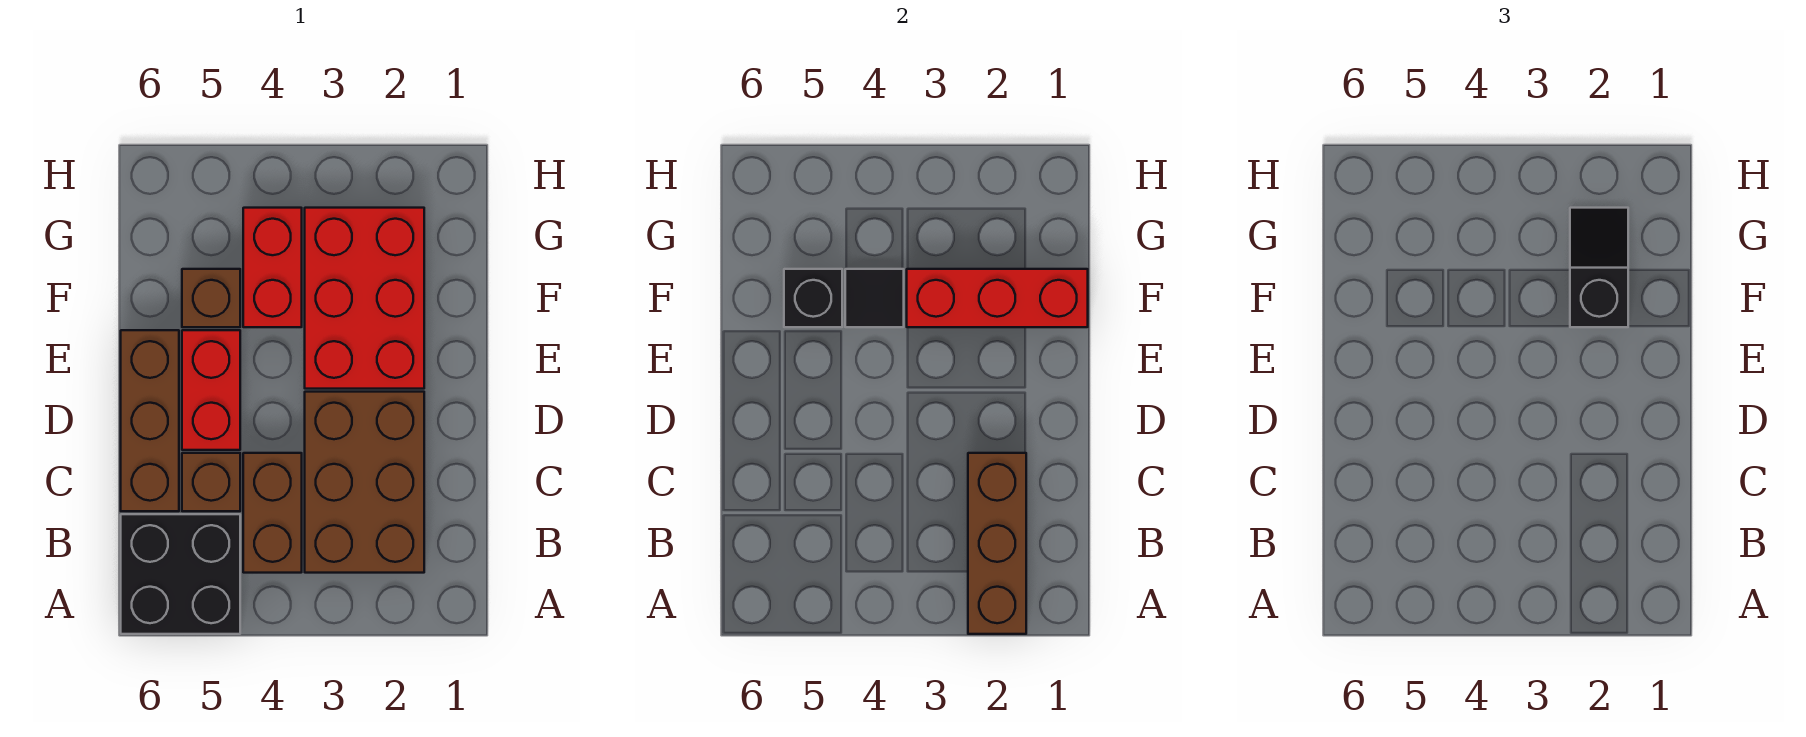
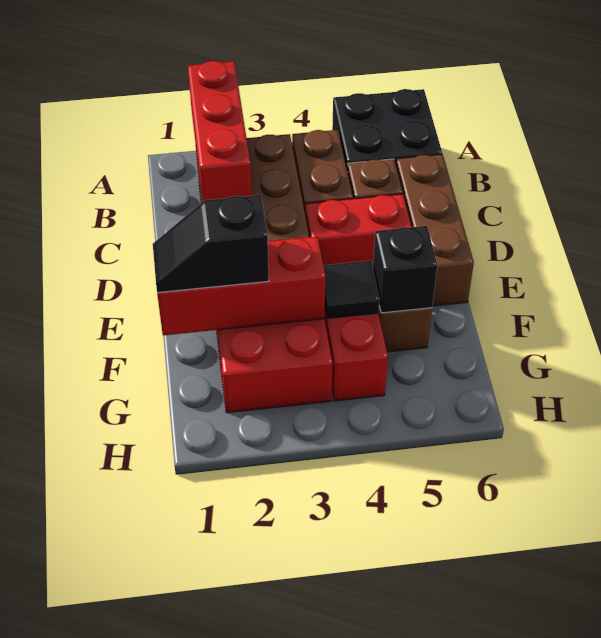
brown 1x3 brick [968,453,1026,634] -> red 1x3 brick [188,61,252,201]
red 1x2 brick [182,330,240,450] -> red 1x2 brick turned to [305,194,411,268]
black 1x2 slope [1570,208,1628,327] -> black 1x2 slope turned to [153,195,269,293]

